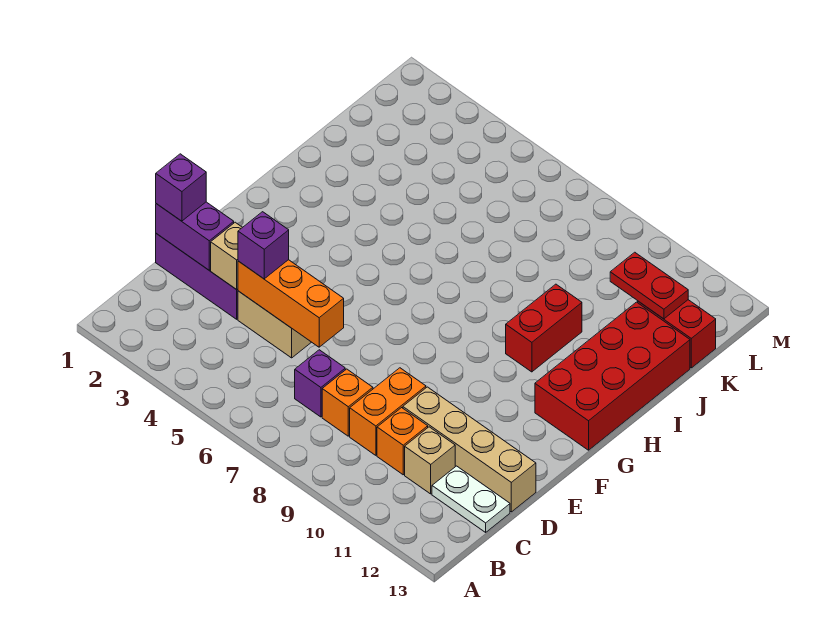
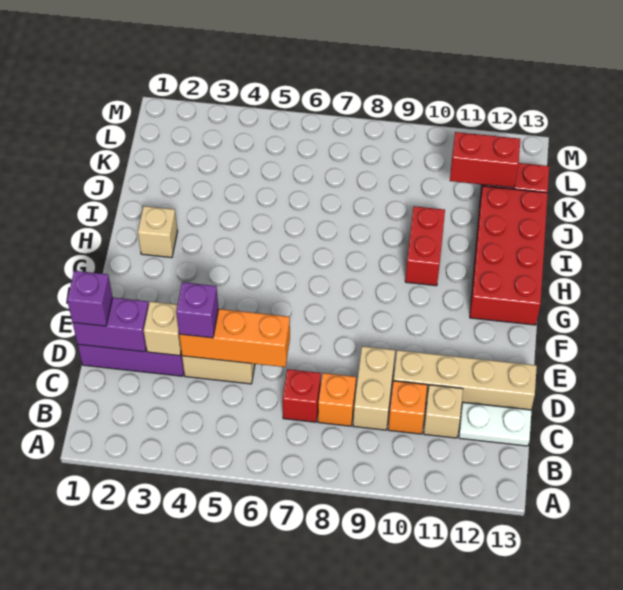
purple 1x1 brick [295,350,345,417] -> red 1x1 brick [283,369,321,422]
orange 1x2 brick [350,368,426,455] -> tan 1x2 brick [353,346,395,430]
none -> tan 1x1 brick [138,206,177,258]
red 1x2 plate [610,252,688,319] -> red 1x2 brick [450,132,520,188]

